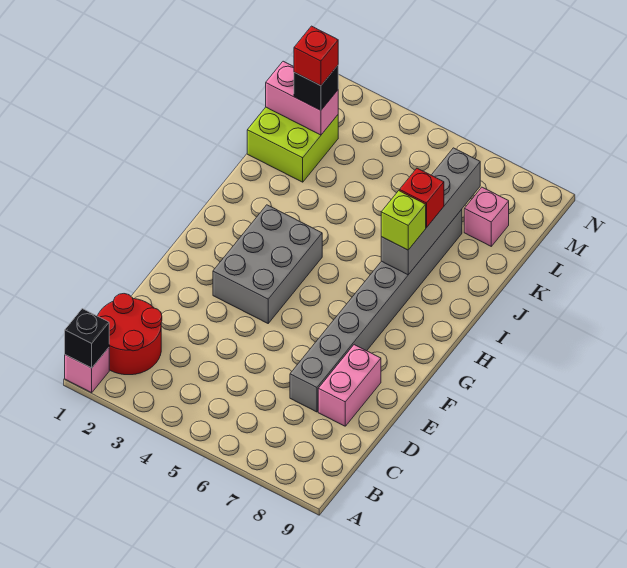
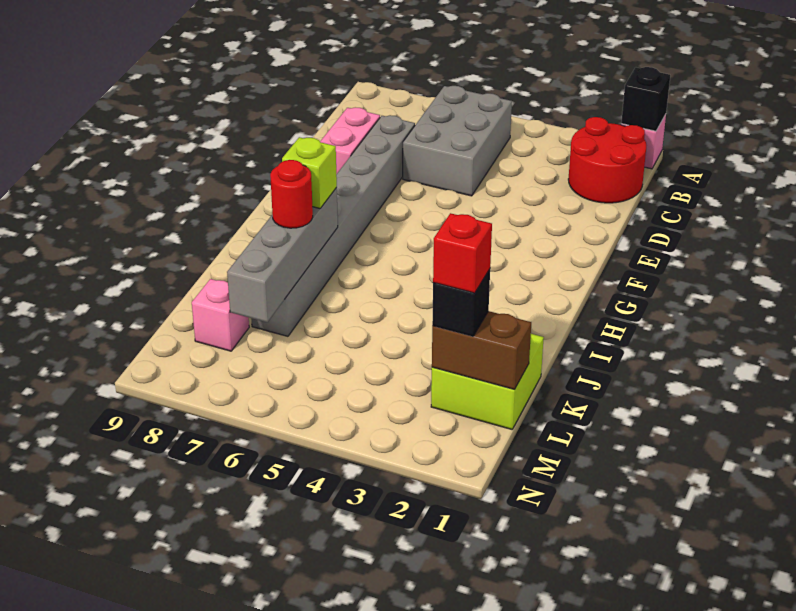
grey 2x3 brick [213,205,322,323] -> grey 2x3 brick moved to [403,86,512,196]
red 1x1 brick [399,168,444,228] -> red 1x1 round brick [270,160,313,228]
pink 1x2 brick [266,61,338,135] -> brown 1x2 brick [432,311,531,389]

